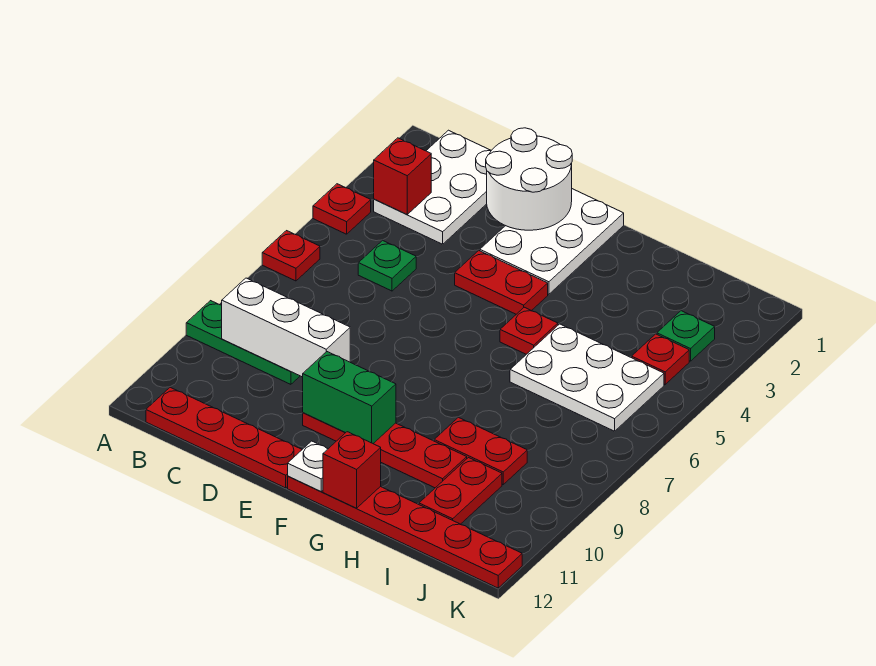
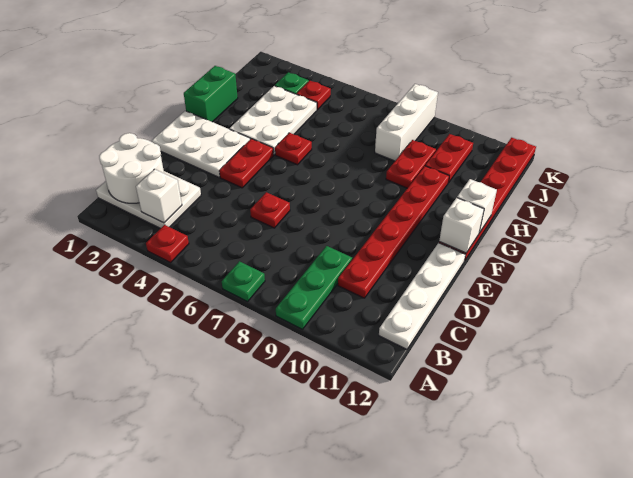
red 1x1 plate [262,231,320,281] -> red 1x1 plate moved to [250,192,290,228]
red 1x1 brick [374,138,431,214] -> white 1x1 brick [136,169,182,223]
white 1x3 brick [222,278,350,377] -> white 1x3 brick moved to [375,84,438,161]
red 1x4 plate [146,387,302,488] -> white 1x4 plate [379,243,465,349]
green 1x1 plate [358,241,416,291] -> green 1x1 plate moved to [222,261,265,302]
white 2x2 round brick [486,128,572,230] -> white 2x2 round brick moved to [99,133,164,203]
red 1x4 plate [303,413,467,488] -> red 1x6 plate [338,166,449,298]
green 1x2 brick [303,352,396,443] -> green 1x2 brick moved to [184,66,238,122]
white 1x1 plate [288,441,328,492] -> white 1x1 brick [439,198,484,253]
red 1x1 brick [323,432,381,508] -> white 1x1 brick [457,179,497,233]
white 2x3 plate [510,324,664,431] -> white 2x3 plate moved to [230,86,317,155]
red 1x2 plate [419,458,502,524] -> red 1x2 plate turned to [425,134,473,183]

